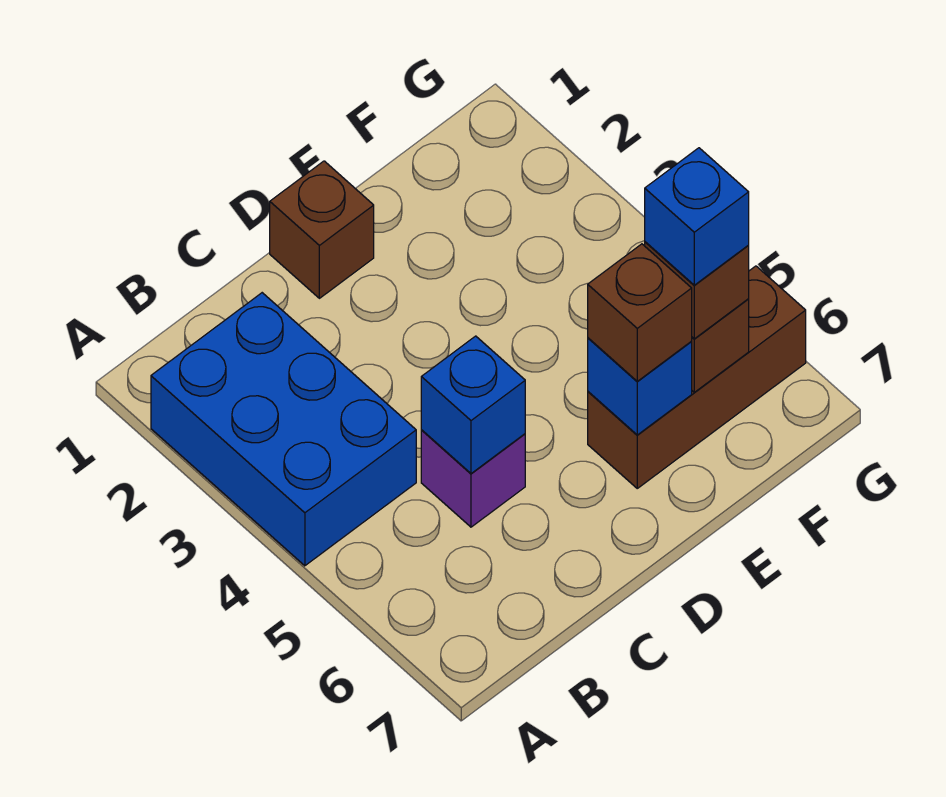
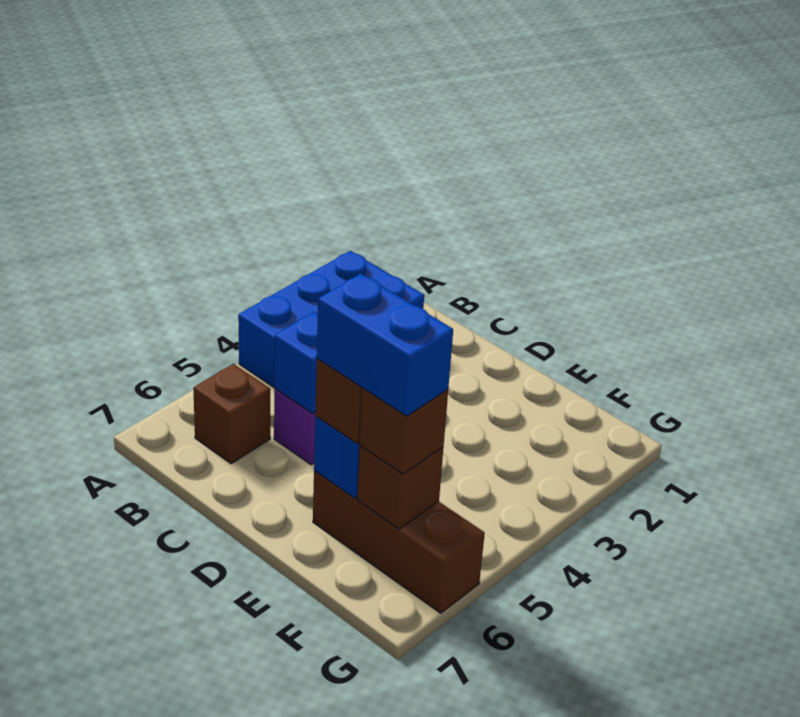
brown 1x1 brick [270,161,374,298] -> brown 1x1 brick moved to [193,364,270,464]
blue 1x1 brick [645,148,749,285] -> blue 1x2 brick [317,274,453,416]

